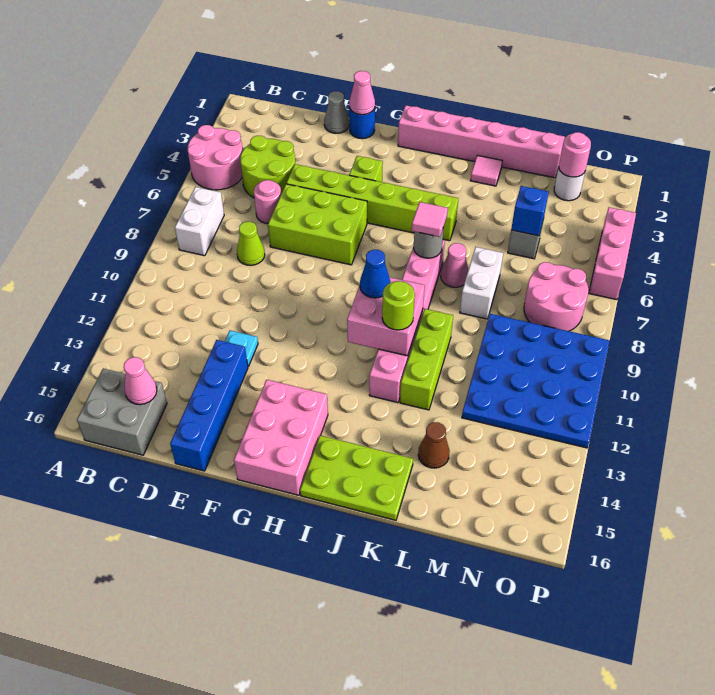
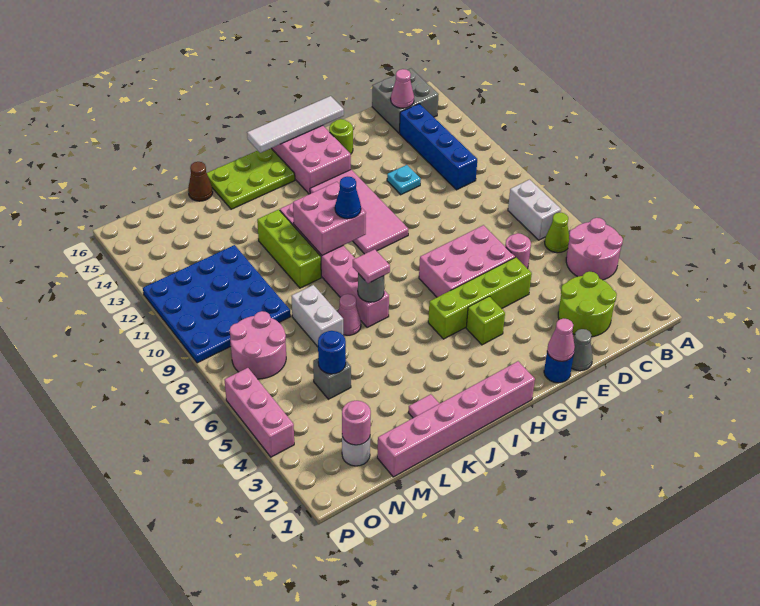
lime 2x2 round brick [240,136,295,198] -> lime 2x2 round brick moved to [558,271,617,337]
lime 1x1 cone [237,222,265,265] -> lime 1x1 cone moved to [545,212,569,253]
lime 1x6 brick [286,164,458,241] -> lime 1x4 brick [428,257,532,339]
lime 2x3 brick [268,184,367,265] -> pink 2x3 brick [419,225,515,297]
blue 1x4 brick [170,340,248,471] -> blue 1x4 brick moved to [400,104,477,190]
none -> white 1x4 tile [247,96,344,153]
none -> pink 2x4 tile [310,170,408,254]
lime 1x1 round brick [382,281,415,330] -> lime 1x1 round brick moved to [329,119,353,154]
brown 1x1 cone [418,422,450,468] -> brown 1x1 cone moved to [188,162,213,201]
blue 1x1 brick [511,186,549,236] -> blue 1x1 round brick [318,331,346,374]

